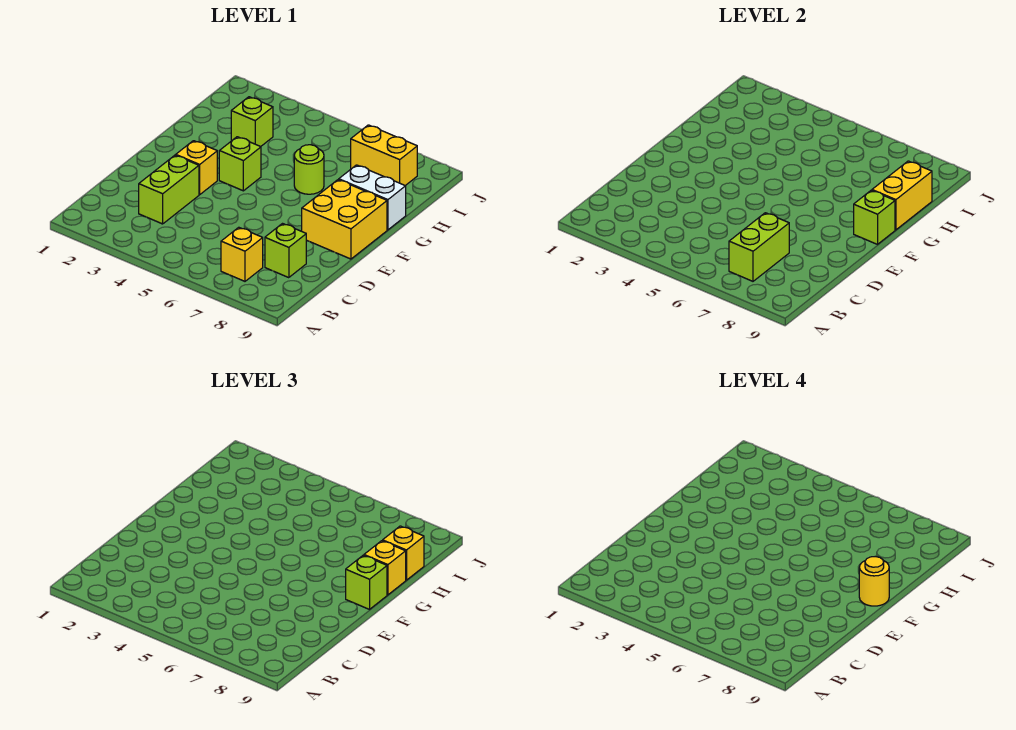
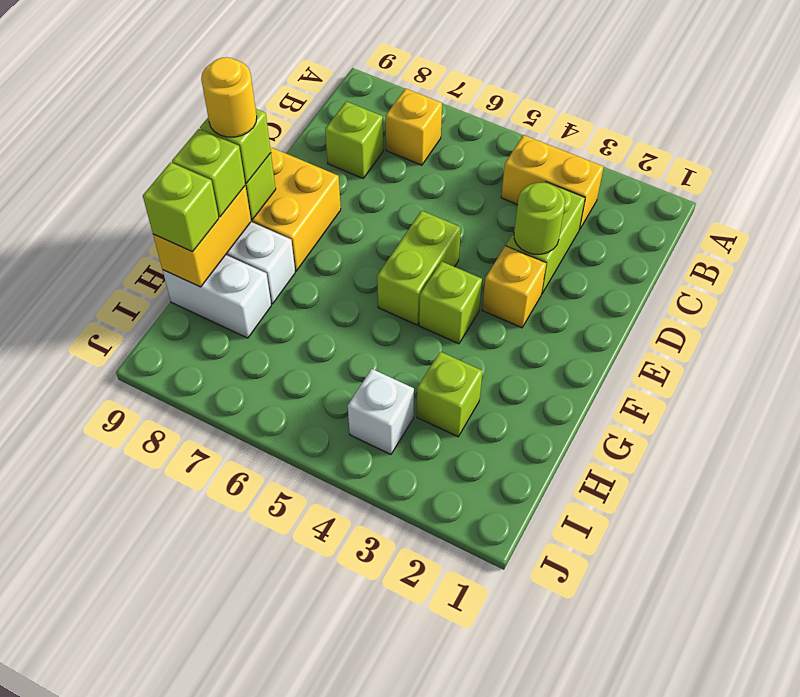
lime 1x2 brick [729,213,789,281] -> lime 1x2 brick moved to [377,211,461,325]
lime 1x1 round brick [294,145,324,194] -> lime 1x1 round brick moved to [514,183,565,254]
yellow 1x1 brick [364,541,406,595] -> lime 1x1 brick [172,129,245,217]
none -> white 1x2 brick [163,255,271,338]
yellow 1x1 brick [383,526,424,580] -> lime 1x1 brick [143,162,219,252]
none -> white 1x1 brick [348,369,414,454]
yellow 1x2 brick [351,125,417,186] -> yellow 1x2 brick moved to [501,135,604,230]

